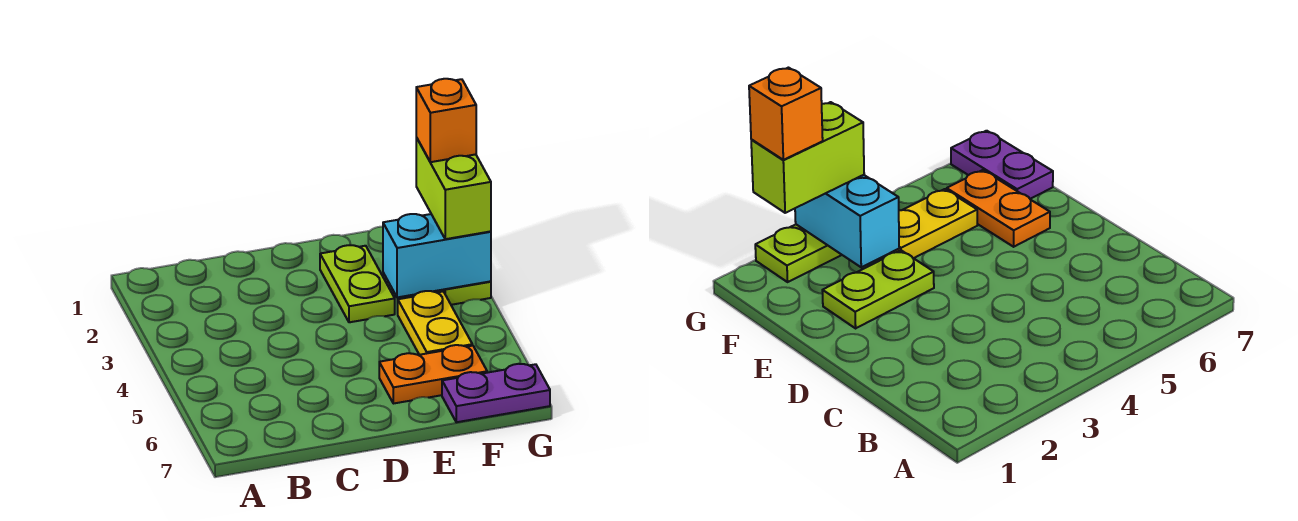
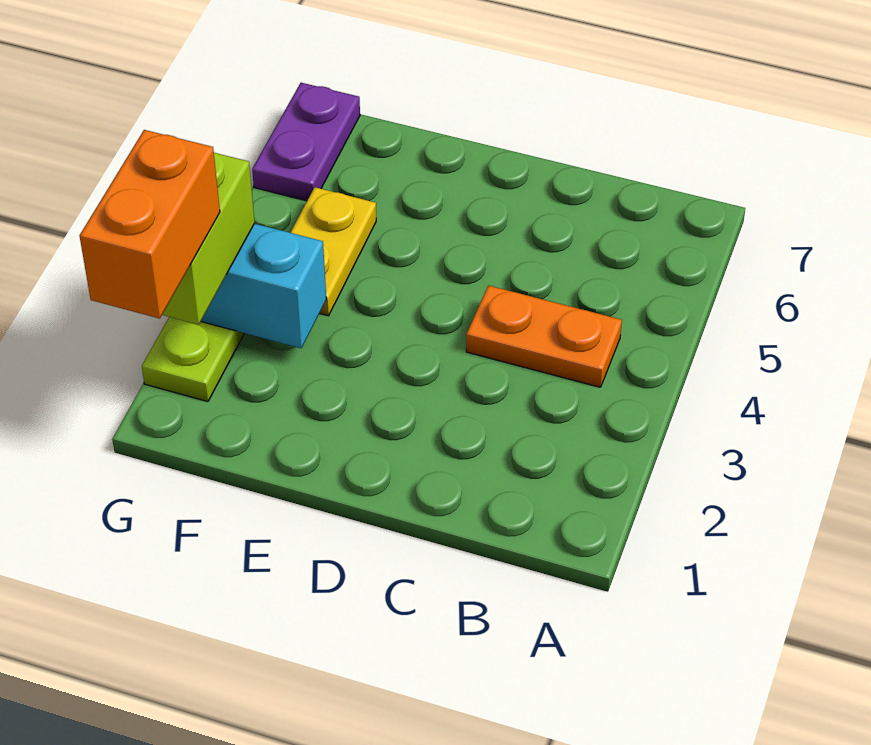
lime 1x2 plate [320,245,395,322] -> none
orange 1x2 plate [379,345,487,404] -> orange 1x2 plate moved to [466,286,622,387]
purple 1x2 plate [442,364,550,422] -> purple 1x2 plate turned to [252,83,360,201]
orange 1x1 brick [416,79,476,162] -> orange 1x2 brick [80,130,220,319]

